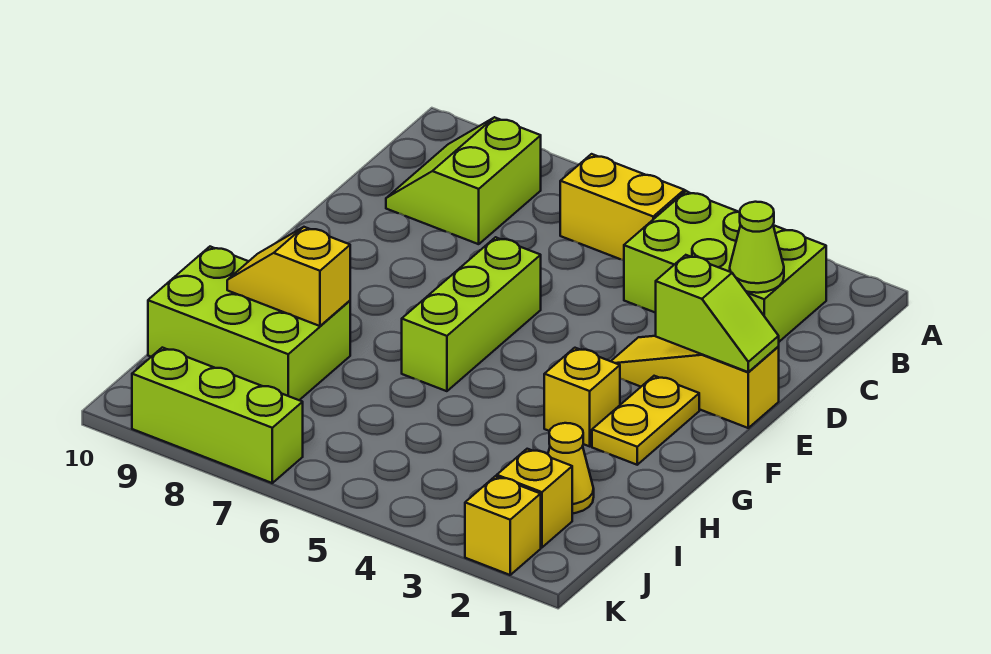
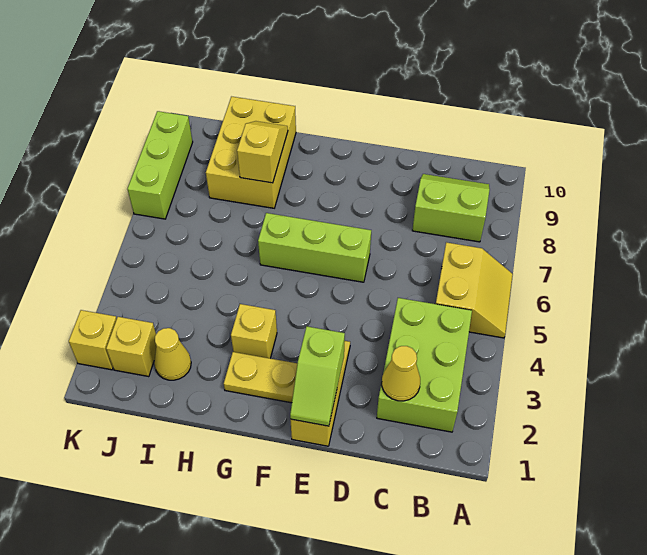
lime 1x1 cone [730,202,784,293] -> yellow 1x1 cone [382,346,420,401]
lime 2x3 brick [148,247,350,400] -> yellow 2x3 brick [206,97,296,208]

